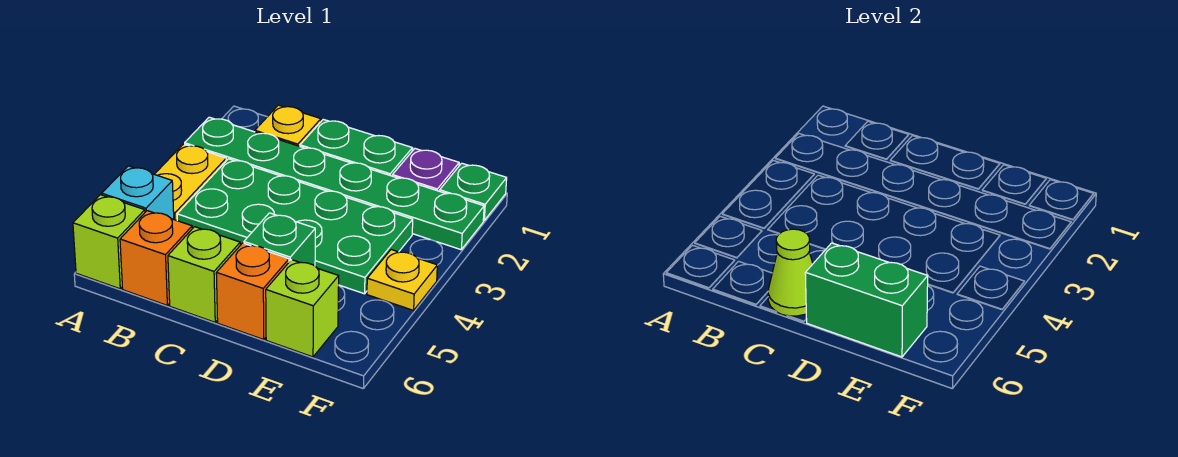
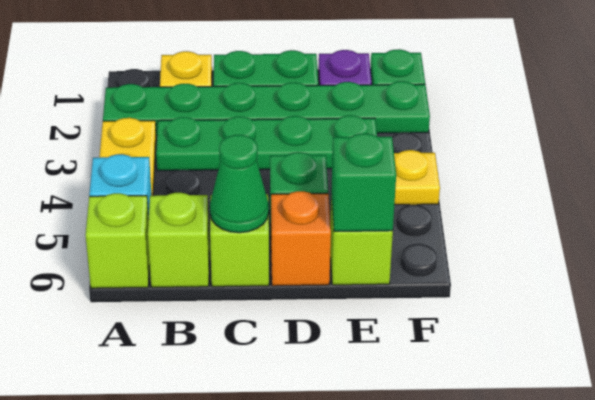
green 2x4 plate [177,159,413,294] -> green 1x4 plate [156,116,377,171]
orange 1x1 brick [120,211,192,305] -> lime 1x1 brick [148,193,209,287]
lime 1x1 cone [768,229,813,316] -> green 1x1 cone [210,135,269,233]
green 1x2 brick [805,243,928,357] -> green 1x1 brick [331,134,396,232]

